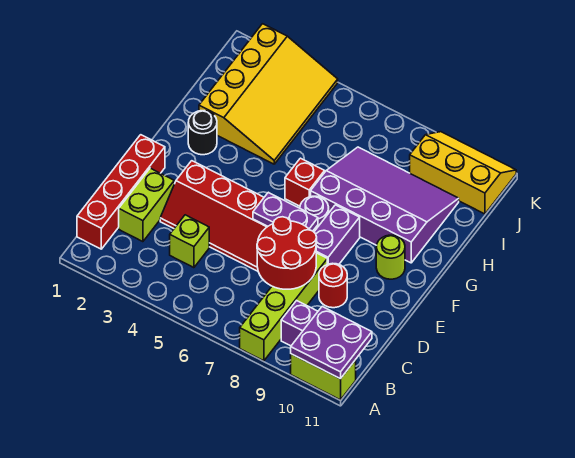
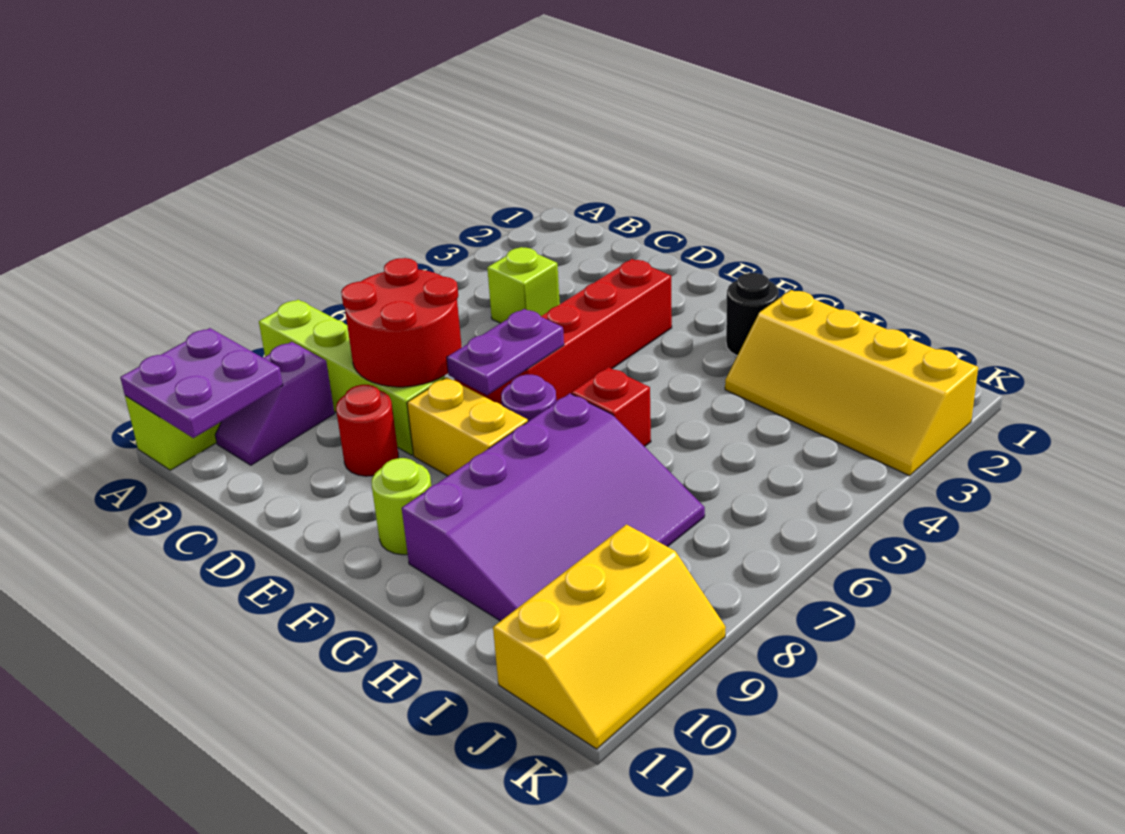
red 1x4 brick [77,135,165,249] -> none
lime 1x2 brick [119,168,174,242] -> none
purple 1x2 brick [314,205,360,264] -> yellow 1x2 brick [407,377,528,476]
yellow 3x4 slope [199,24,338,164] -> yellow 2x4 slope [725,290,978,476]

